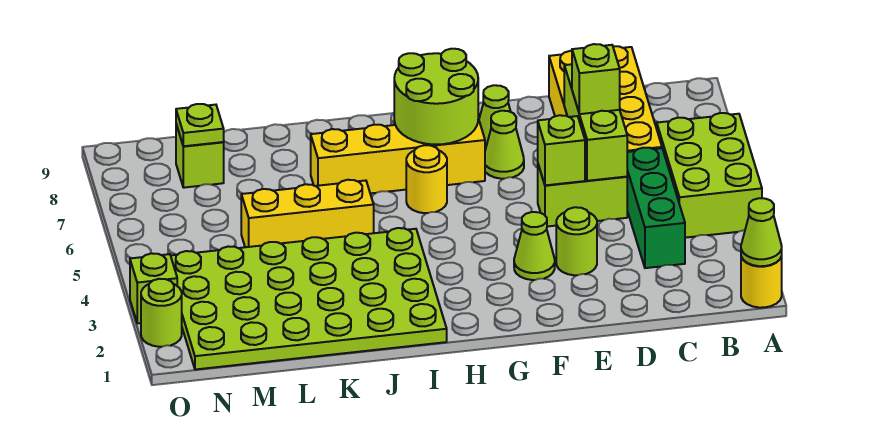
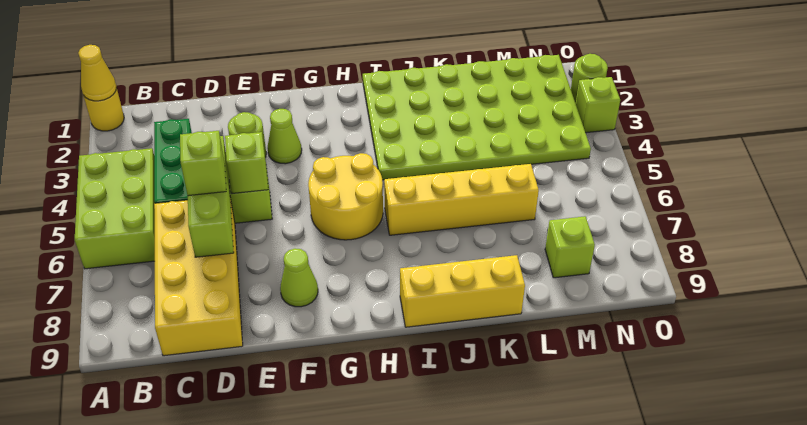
lime 1x1 cone [741,198,782,266] -> yellow 1x1 cone [78,45,117,101]
lime 1x1 cone [485,111,524,179] -> none
yellow 1x4 brick [311,119,485,193] -> yellow 1x4 brick moved to [384,164,539,235]
lime 2x2 round brick [394,49,478,145] -> none
yellow 1x1 round brick [406,145,447,213] -> yellow 2x2 round brick [308,153,383,240]
yellow 1x3 brick [241,180,374,247] -> yellow 1x3 brick moved to [400,255,525,327]
lime 1x1 plate [176,104,224,146] -> none

